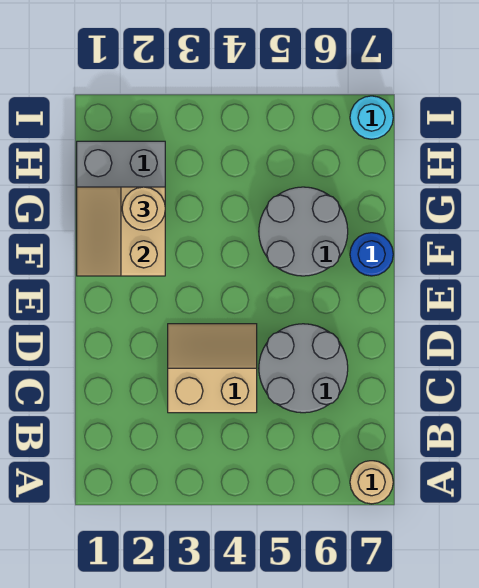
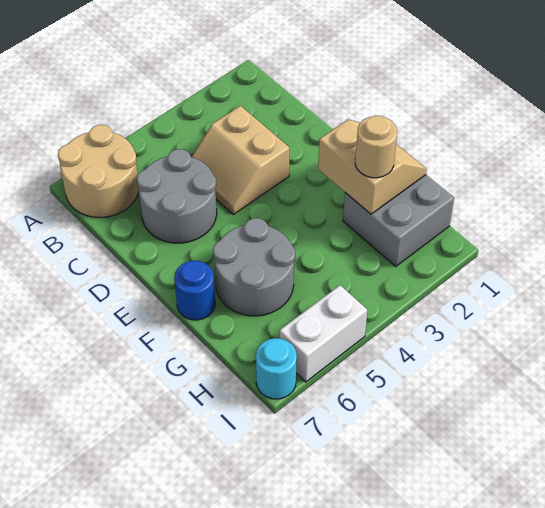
tan 1x1 round brick [350,461,393,504] -> tan 2x2 round brick [58,125,139,217]
tan 2x2 slope [168,324,257,413] -> tan 2x2 slope turned to [192,106,289,215]
none -> white 1x2 brick [279,285,367,382]

